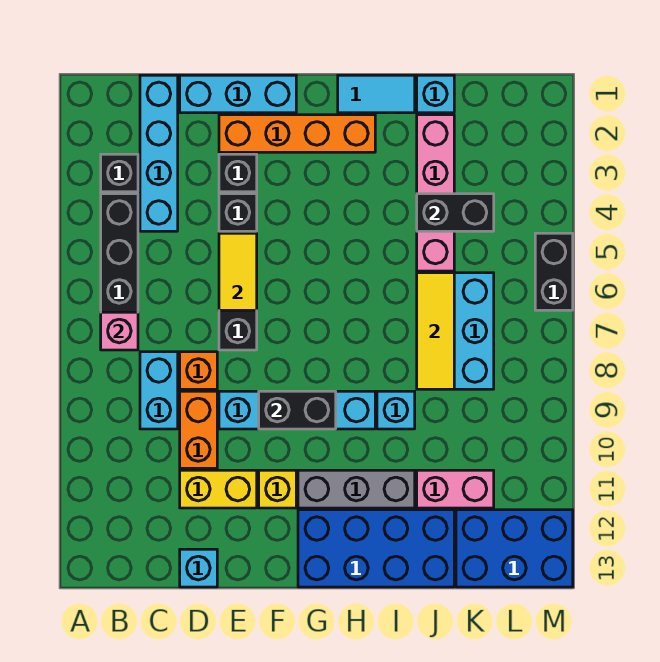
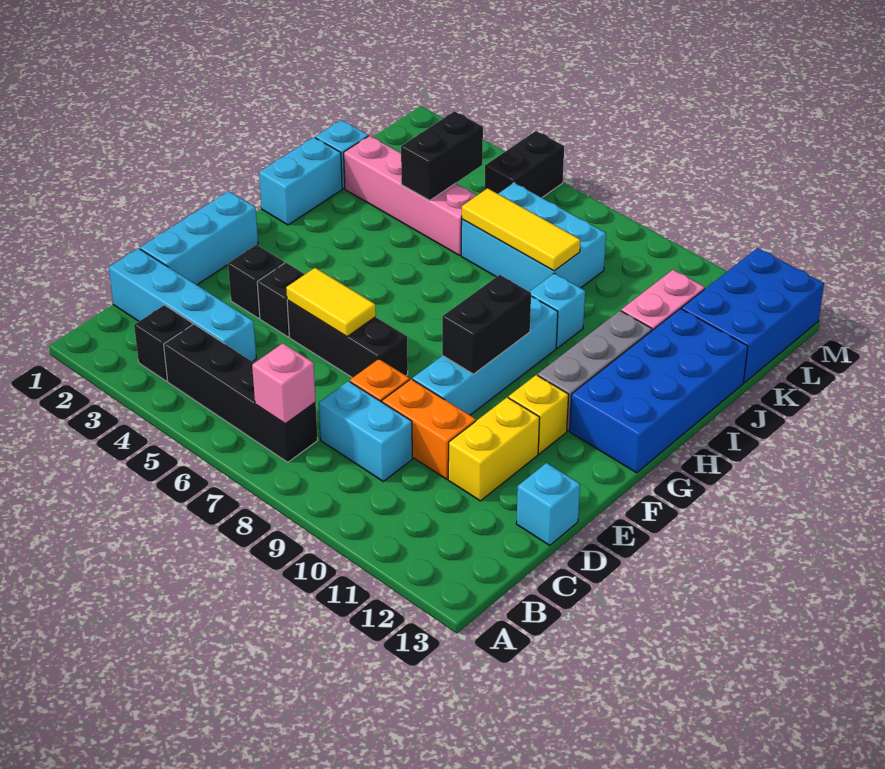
orange 1x4 brick [219,115,375,152] -> none
cyan 1x2 tile [338,75,415,113] -> cyan 1x2 brick [259,137,342,225]
black 1x2 brick [535,233,573,310] -> black 1x2 brick turned to [485,131,564,198]

